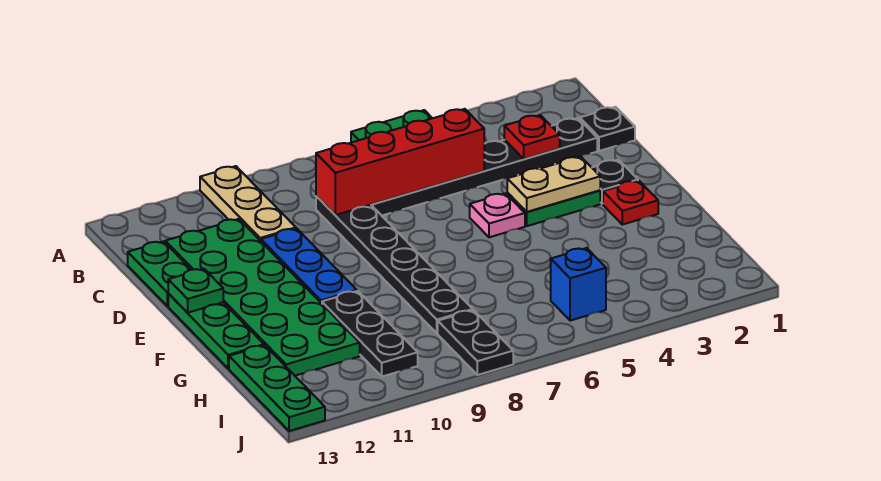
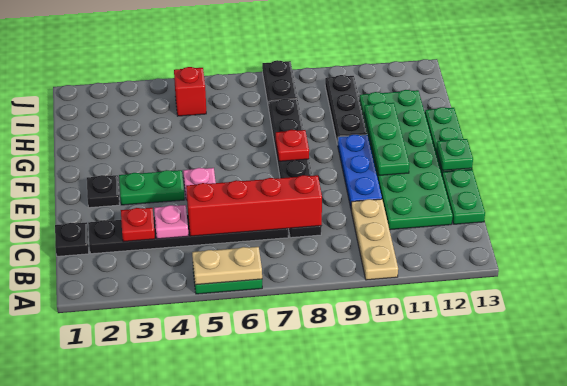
none -> pink 1x1 plate [154,205,189,239]
tan 1x2 plate [507,157,600,212] -> tan 1x2 plate moved to [192,247,262,285]
red 1x1 plate [603,181,658,225] -> red 1x1 plate moved to [276,130,309,161]
green 1x3 plate [229,345,325,431] -> green 1x3 plate moved to [364,102,409,175]
blue 1x1 brick [551,248,606,321] -> red 1x1 brick [174,67,206,116]

